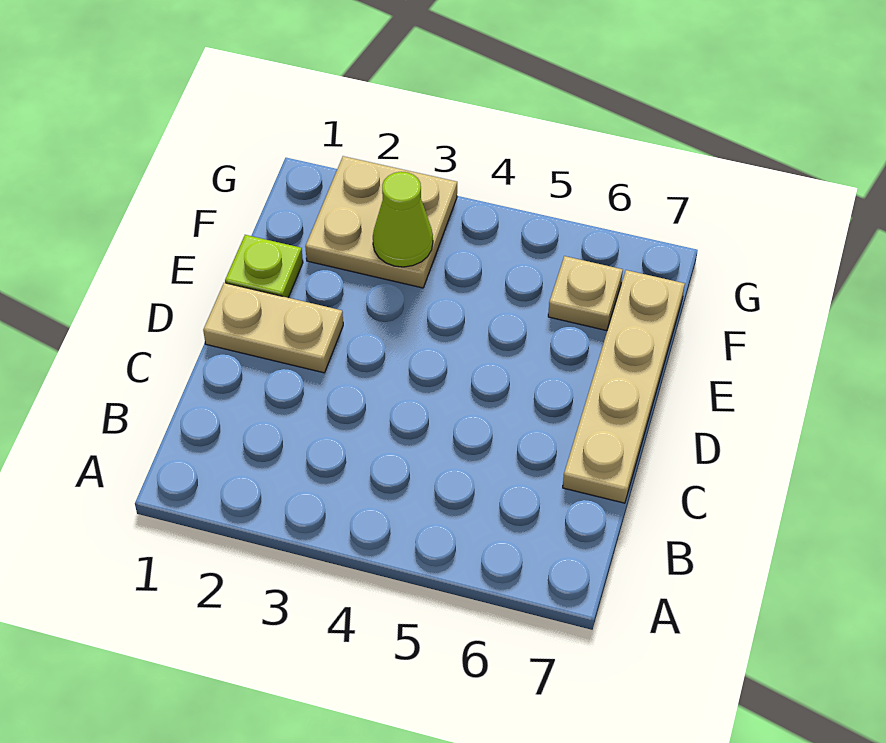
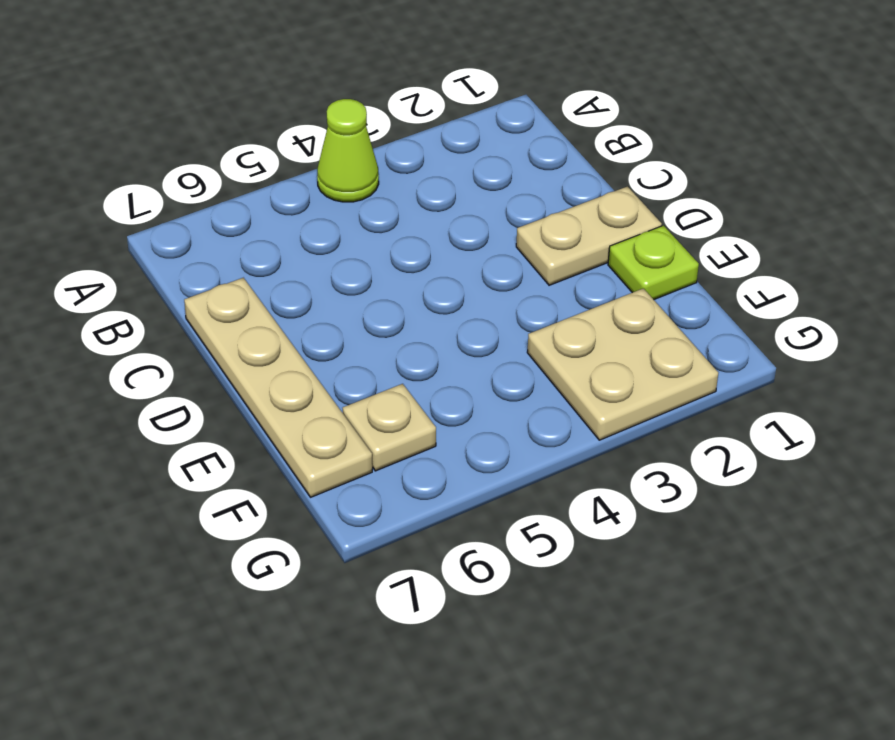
lime 1x1 cone [373,172,433,267] -> lime 1x1 cone moved to [317,99,379,202]

